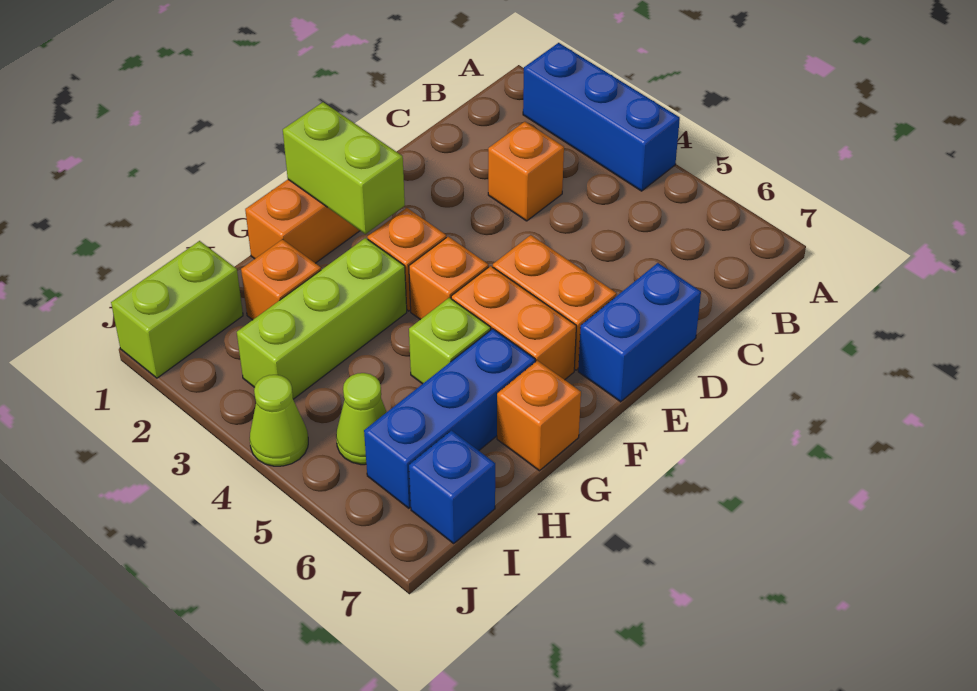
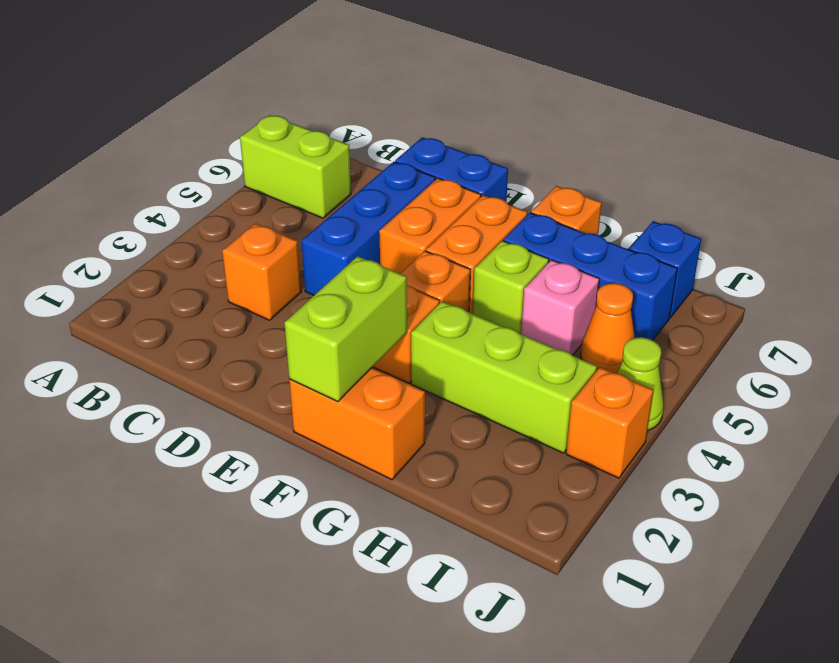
blue 1x3 brick [523,43,680,191] -> blue 1x3 brick moved to [302,162,436,295]
orange 1x1 brick [241,239,321,320] -> orange 1x1 brick moved to [566,367,653,478]
none -> pink 1x1 brick [521,260,599,355]
lime 1x2 brick [111,241,243,378] -> lime 1x2 brick moved to [240,115,351,218]
lime 1x1 cone [336,373,387,465] -> orange 1x1 cone [581,283,635,373]

